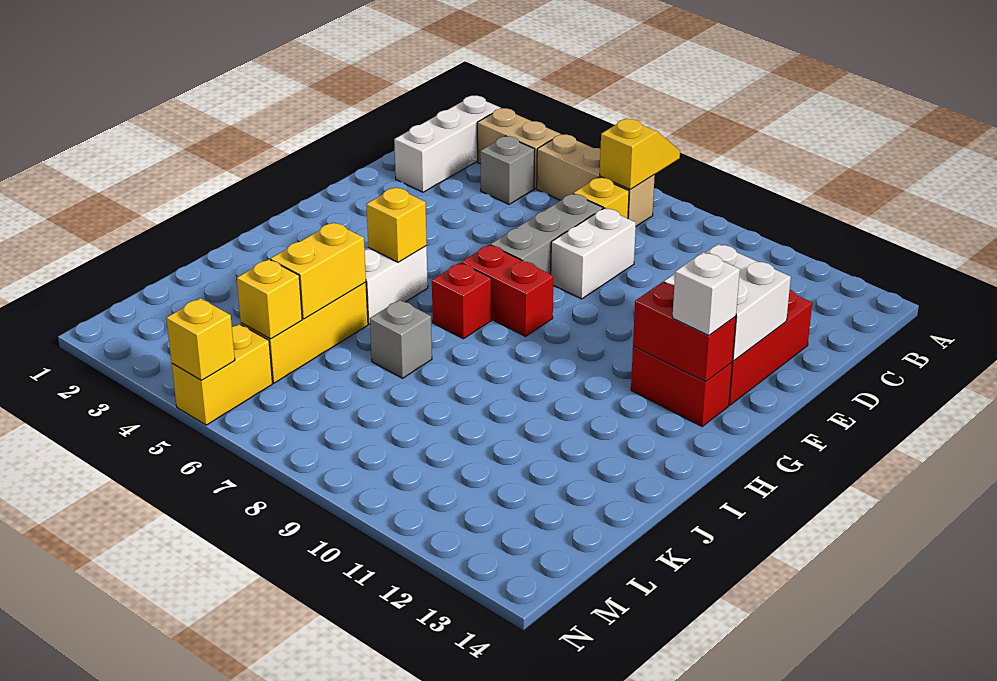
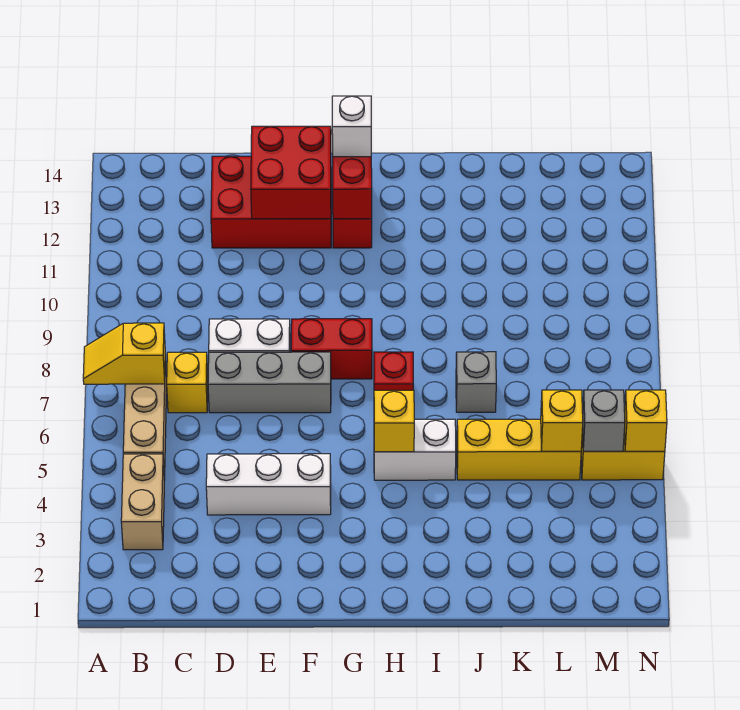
white 1x3 brick [394,96,500,192] -> white 1x3 brick moved to [206,454,331,515]
grey 1x1 brick [480,136,535,204] -> grey 1x1 brick moved to [583,390,625,451]
white 2x2 brick [664,244,791,361] -> red 2x2 brick [251,126,331,219]
red 1x2 brick [462,245,554,336] -> red 1x2 brick turned to [291,319,372,379]
yellow 1x2 brick [270,222,366,319] -> none

